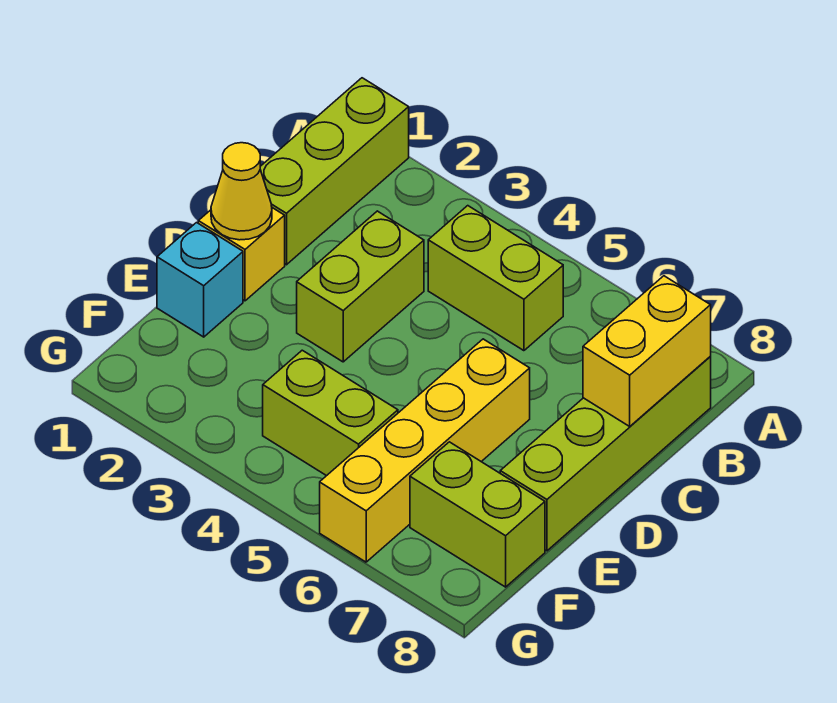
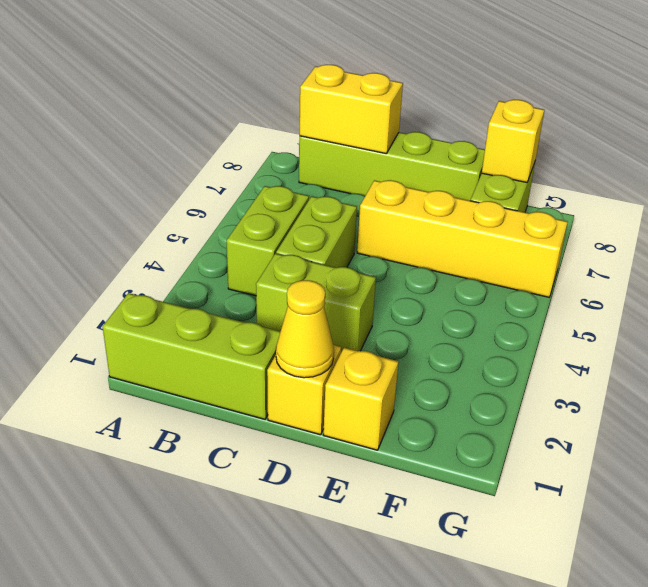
cyan 1x1 brick [157,223,243,337] -> yellow 1x1 brick [323,348,399,450]
lime 1x2 brick [263,350,398,476] -> lime 1x2 brick moved to [276,196,357,268]
none -> yellow 1x1 brick [482,100,544,182]

